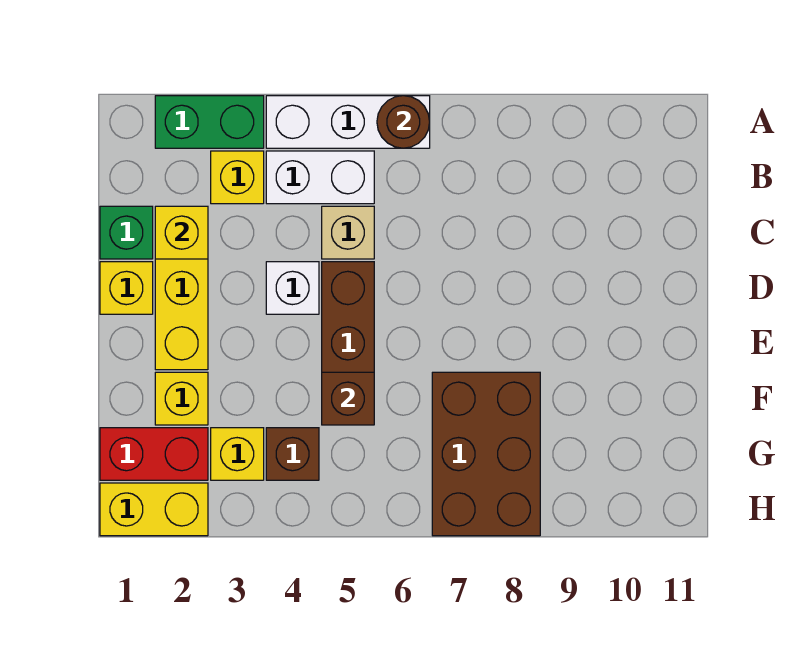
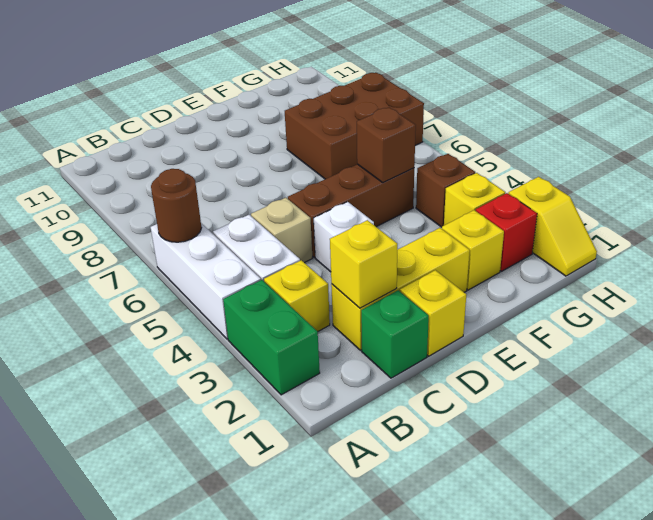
red 1x2 brick [100,428,208,480] -> red 1x1 brick [476,193,537,271]
yellow 1x2 brick [100,483,208,536] -> yellow 1x2 slope [508,177,597,276]

